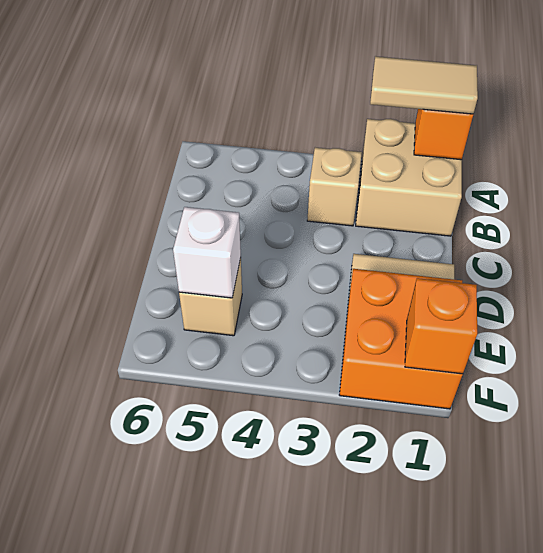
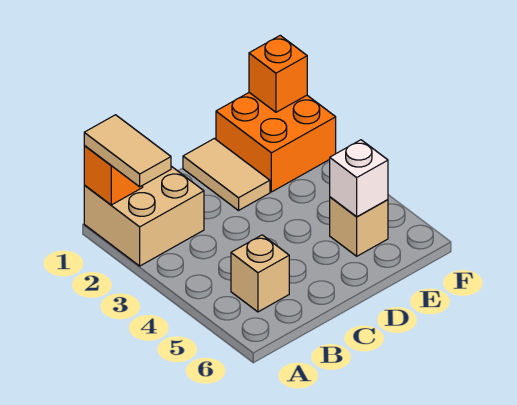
tan 1x1 brick [307,148,362,226] -> tan 1x1 brick moved to [231,235,289,312]

